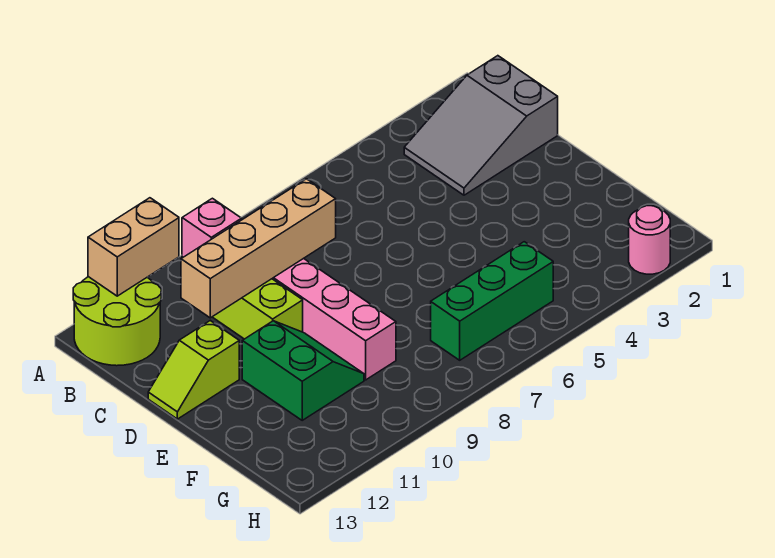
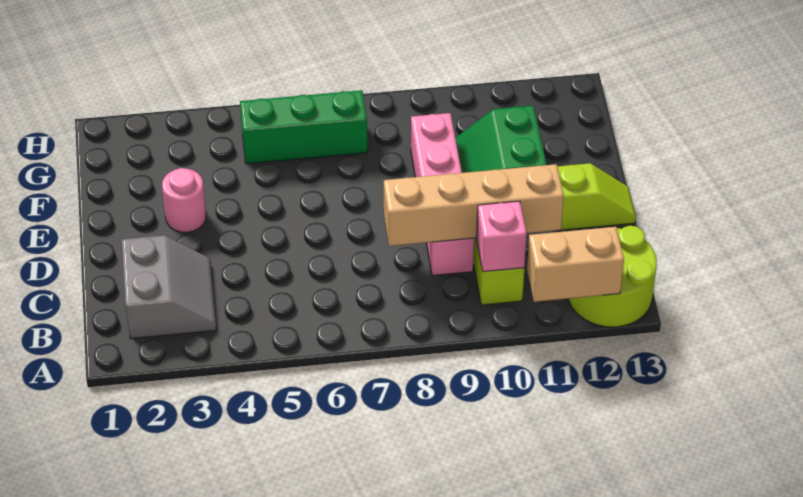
grey 2x3 slope [404,56,558,195] -> grey 2x2 slope [122,235,217,339]
pink 1x1 round brick [629,206,670,274] -> pink 1x1 round brick moved to [162,168,206,232]

